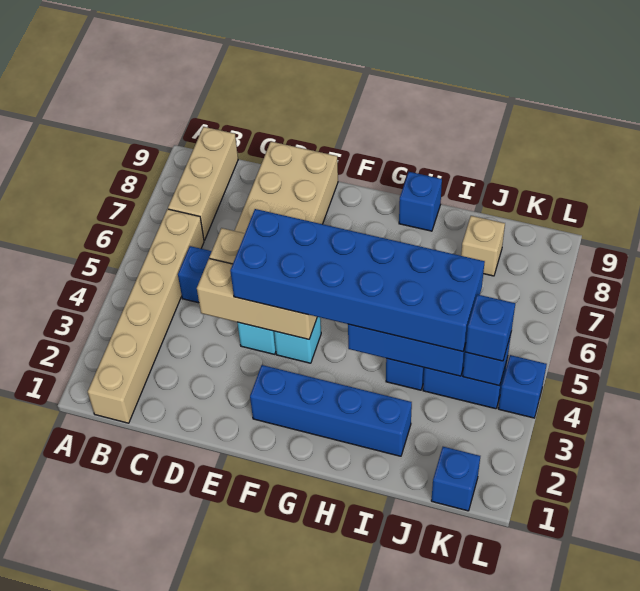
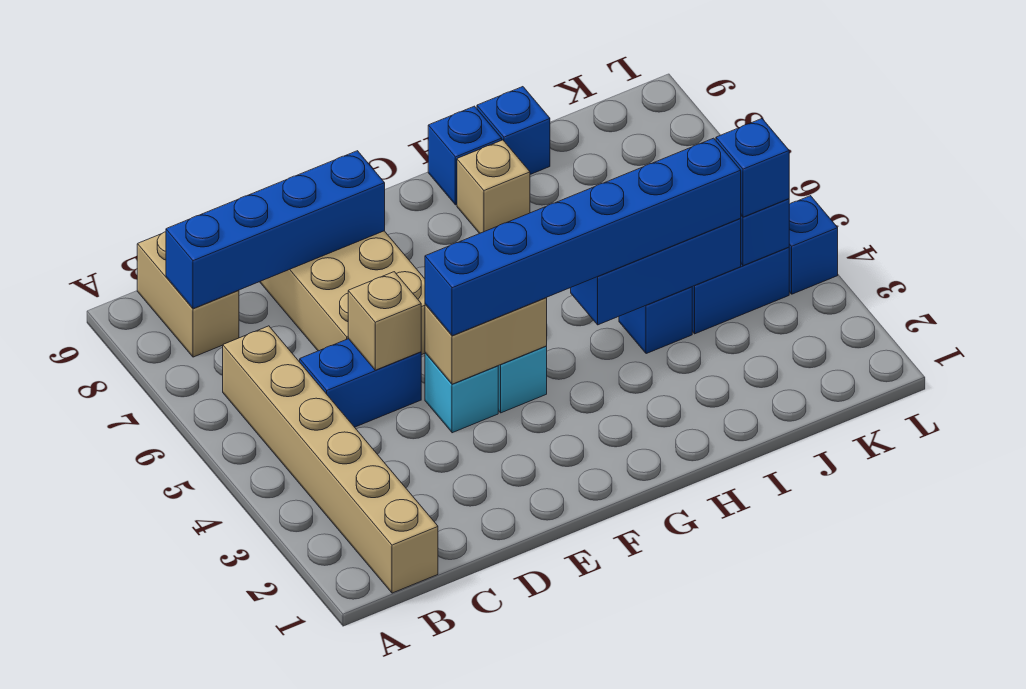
tan 1x3 brick [168,127,238,240] -> tan 1x2 brick [137,232,239,357]
tan 1x3 brick [197,258,317,339] -> tan 1x2 brick [425,298,547,384]
blue 2x6 brick [230,209,485,352] -> blue 1x6 brick [425,138,741,336]
blue 1x4 brick [250,365,412,456] -> blue 1x4 brick moved to [166,151,385,309]
tan 1x1 brick [461,216,505,276] -> tan 1x1 brick moved to [457,140,530,233]
blue 1x1 brick [431,447,480,511] -> blue 1x1 brick moved to [477,87,550,174]

